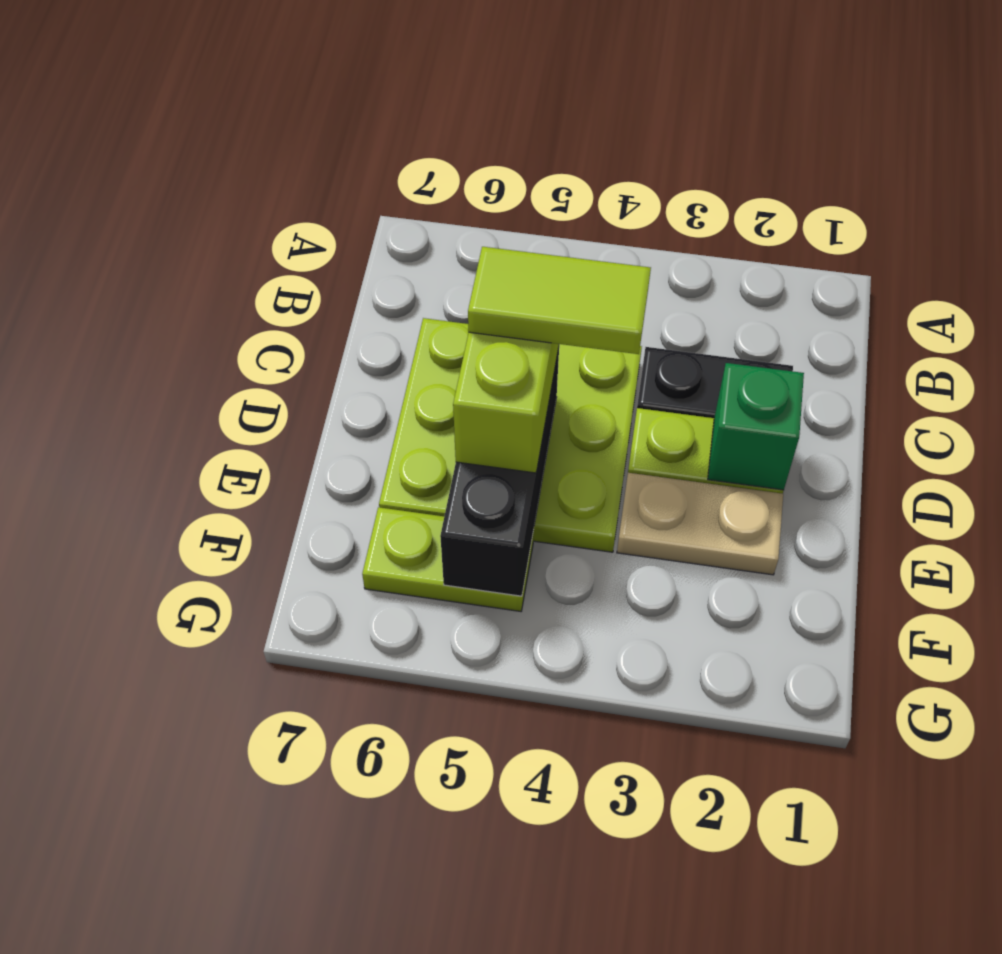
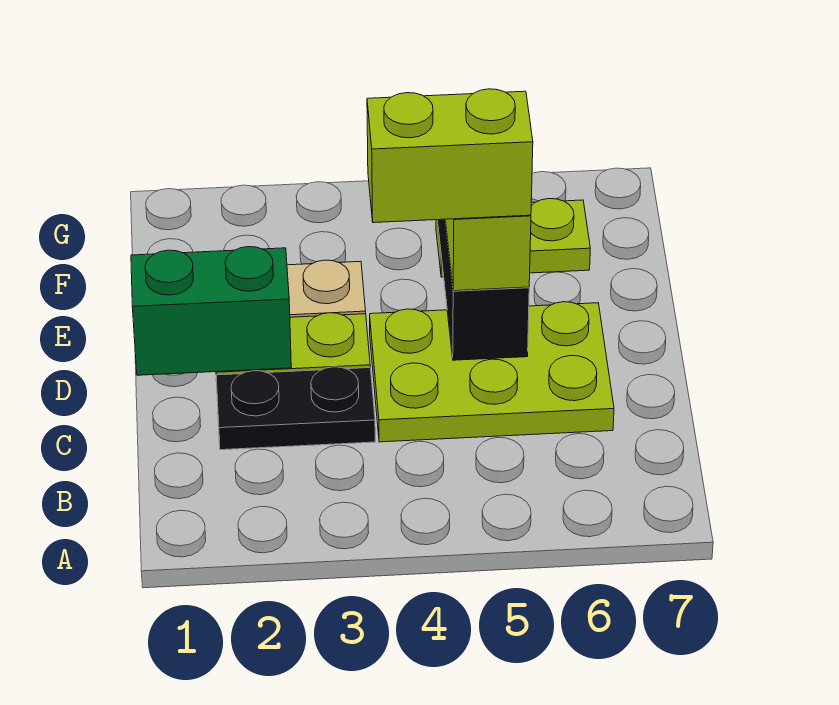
lime 3x3 plate [379,318,642,552] -> lime 2x3 plate [370,302,614,442]
green 1x1 brick [708,363,804,490] -> green 1x2 brick [131,247,291,375]
lime 1x2 tile [468,247,651,354] -> lime 1x2 brick [367,89,533,223]

